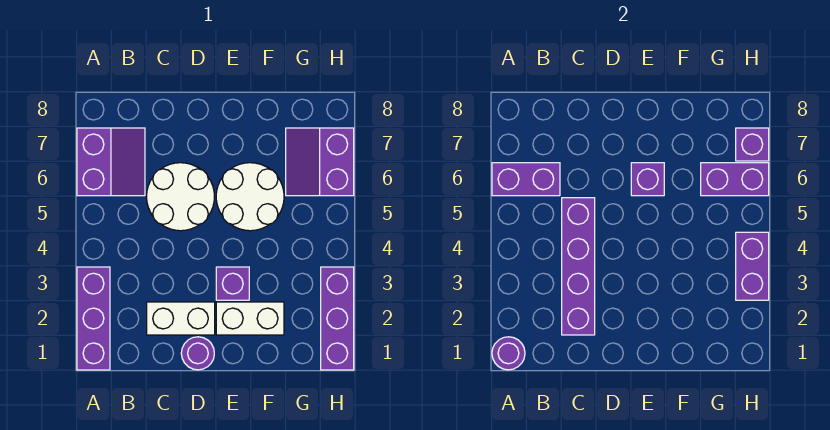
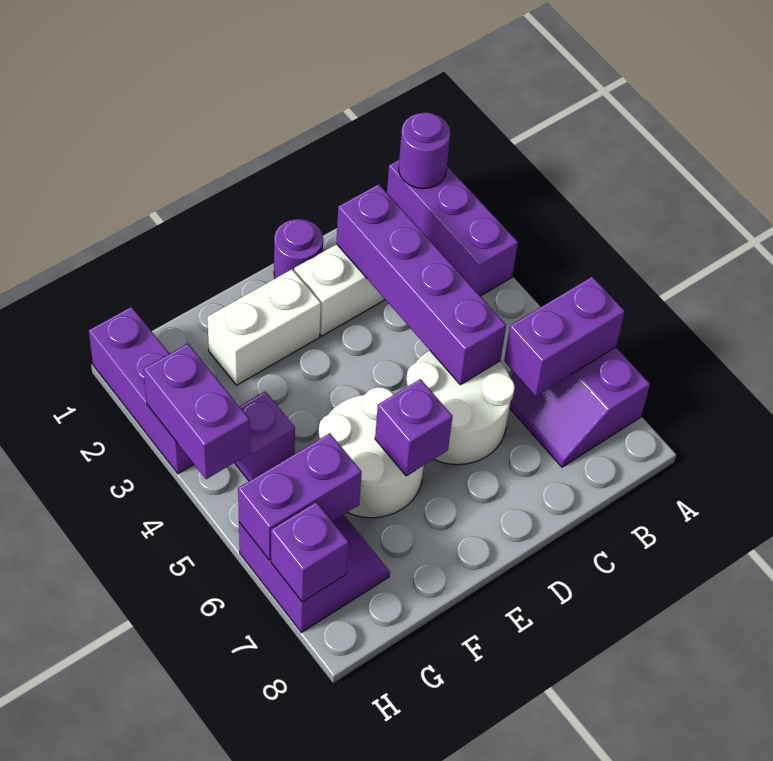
purple 1x1 brick [216,267,249,300] -> purple 1x1 brick moved to [235,391,295,481]

